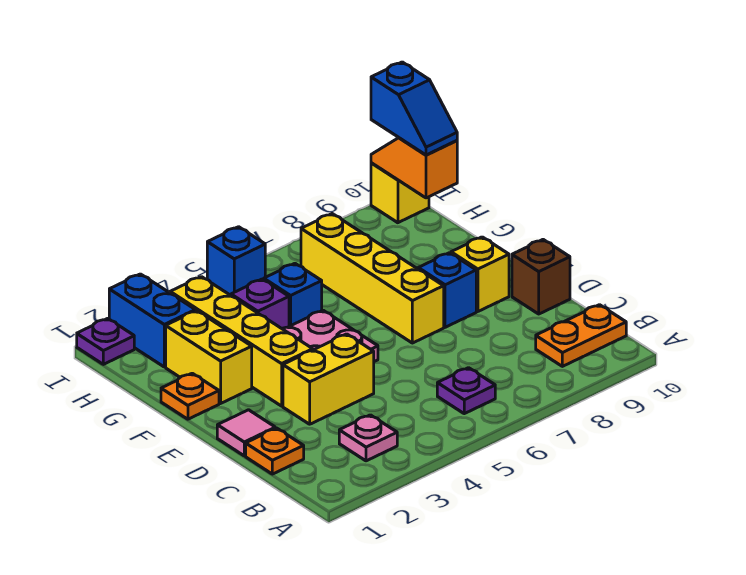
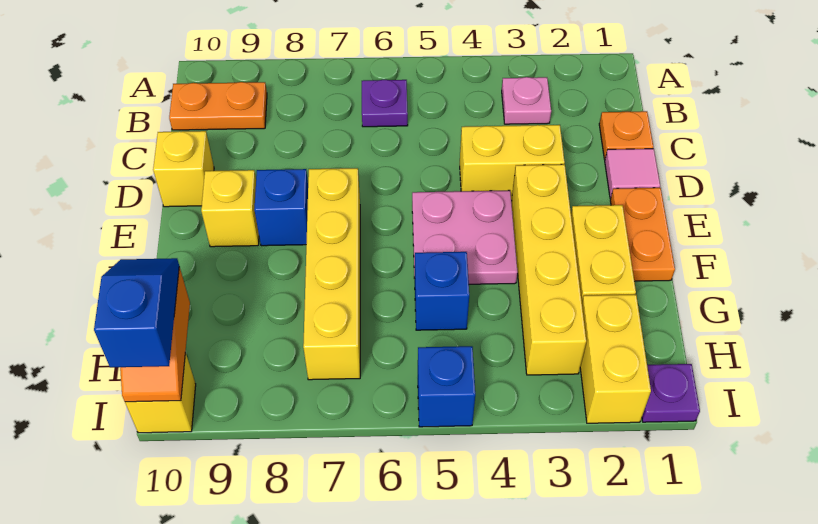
brown 1x1 brick [512,240,570,314] -> yellow 1x1 brick [153,131,214,207]
orange 1x1 plate [161,373,219,419] -> orange 1x2 plate [610,188,675,281]
purple 1x1 brick [231,279,289,328] -> none
blue 1x2 brick [109,274,195,367] -> yellow 1x2 brick [580,295,651,423]

